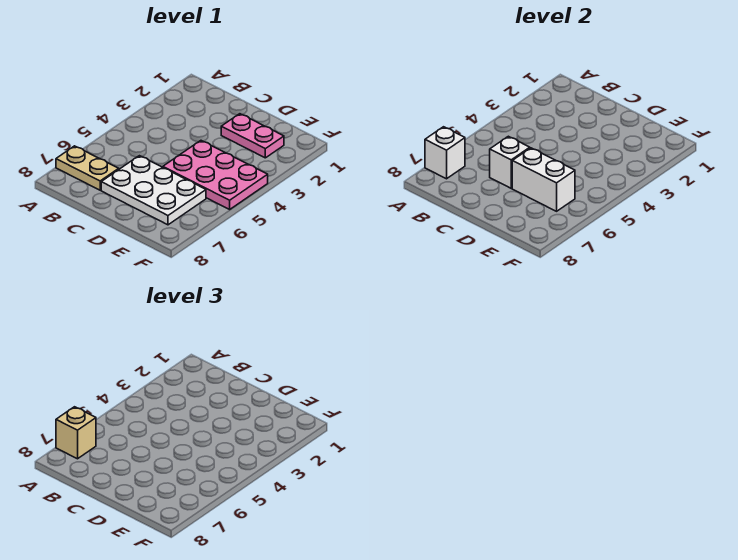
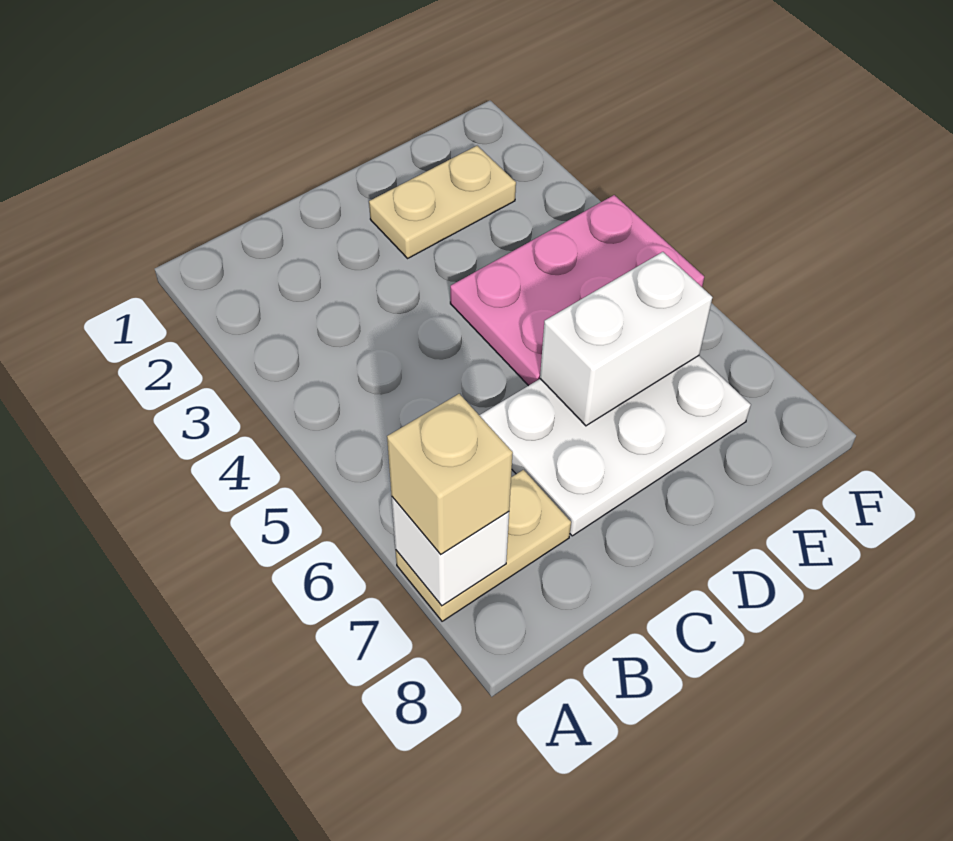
white 1x1 brick [490,136,530,188] -> none
pink 1x2 plate [221,114,284,158] -> tan 1x2 plate [369,146,516,258]

